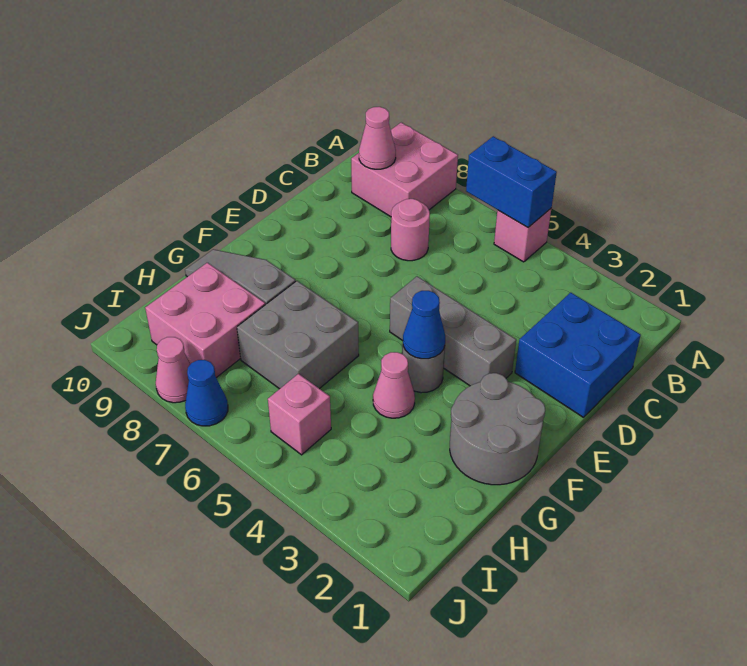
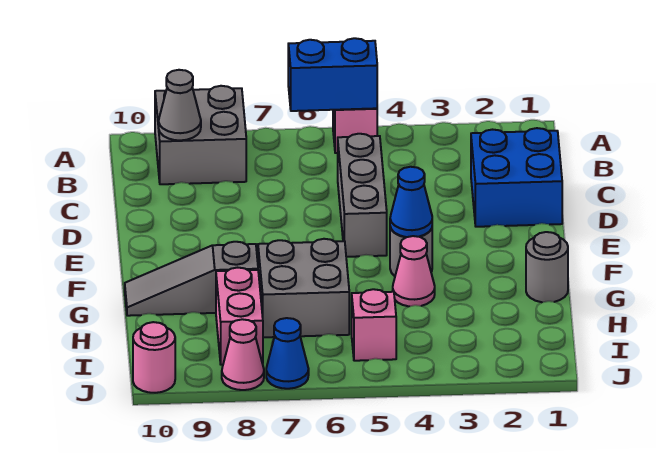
pink 2x2 brick [351,123,458,217] -> grey 2x2 brick [155,86,246,184]
pink 1x1 cone [359,107,396,169] -> grey 1x1 cone [159,70,201,140]
pink 1x1 round brick [391,199,430,261] -> pink 1x1 round brick moved to [133,322,175,393]
grey 1x3 brick [390,276,516,386] -> grey 1x3 brick turned to [338,134,387,257]
grey 2x2 round brick [450,373,545,485] -> grey 1x1 round brick [526,232,568,302]
pink 2x2 brick [145,263,265,378] -> pink 1x2 brick [216,268,263,365]

